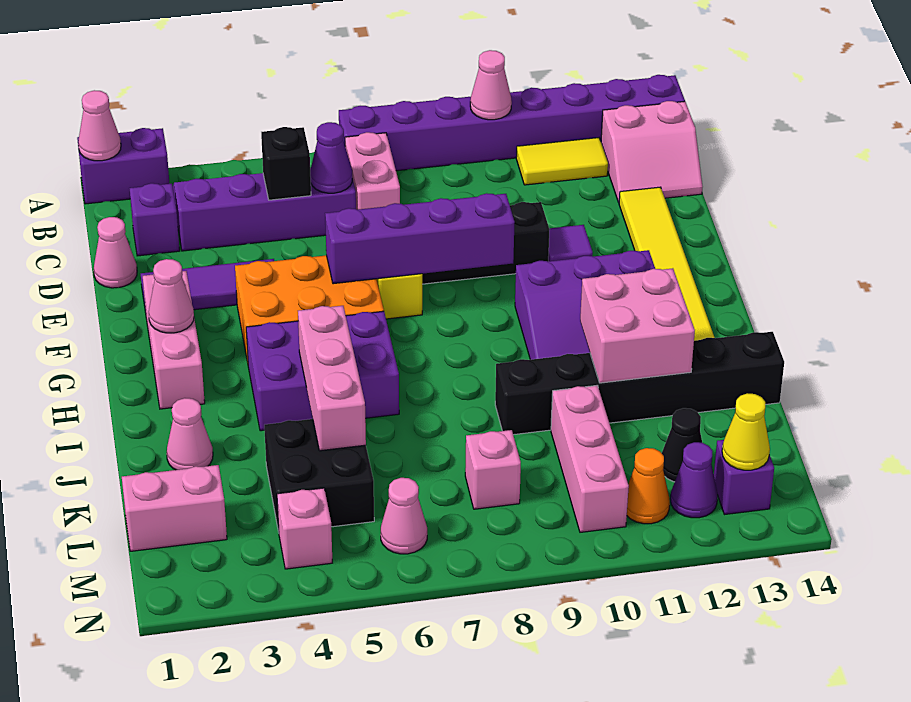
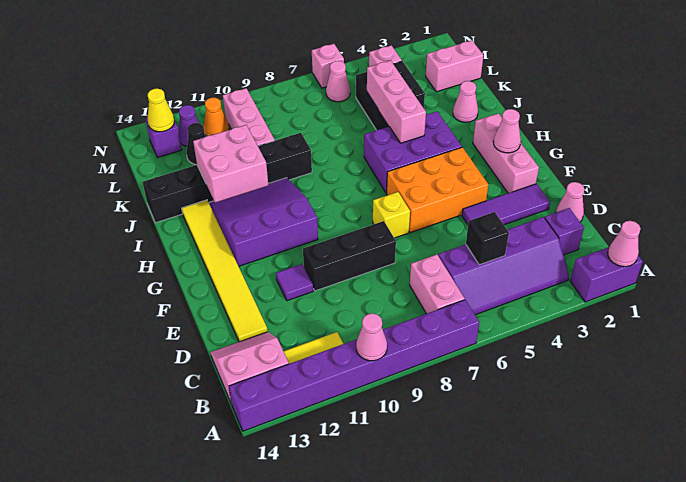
purple 1x1 cone [310,122,352,193] -> none
purple 1x4 brick [325,193,515,284] -> none
pink 1x1 brick [465,430,521,509] -> pink 1x1 brick moved to [312,44,344,88]

